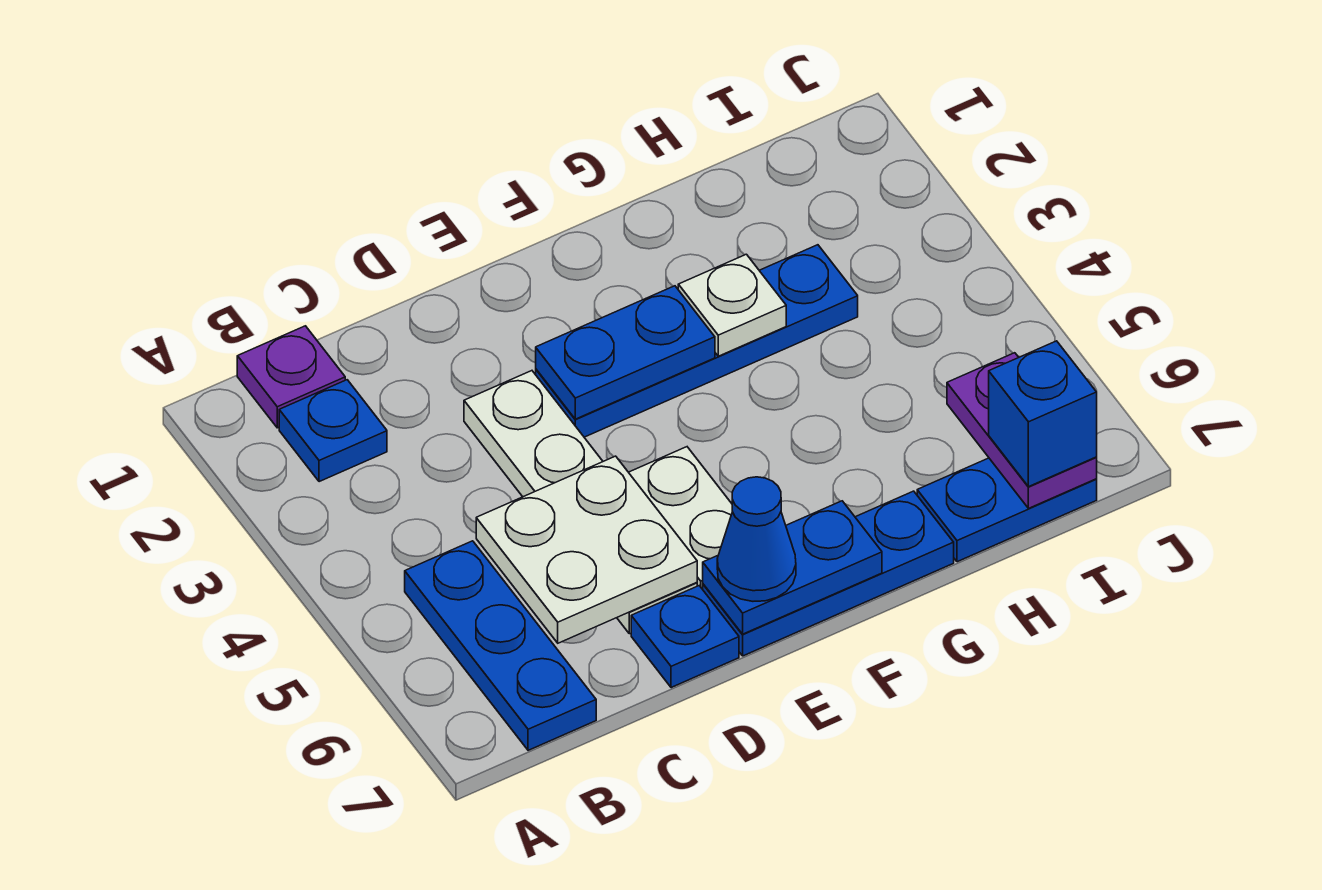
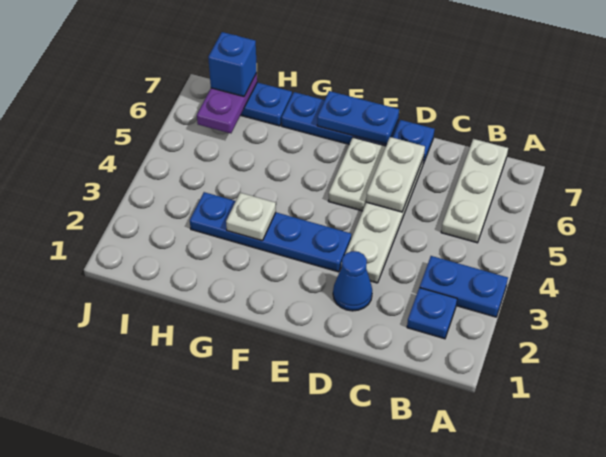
purple 1x1 plate [237,326,345,428] -> none
blue 1x3 plate [405,541,596,750] -> white 1x3 plate [441,139,508,243]
white 2x2 plate [476,456,697,643] -> white 1x2 plate [366,137,425,212]
blue 1x2 plate [536,286,715,419] -> blue 1x2 plate moved to [420,256,508,317]
blue 1x1 cone [717,477,796,601] -> blue 1x1 cone moved to [333,251,372,311]

